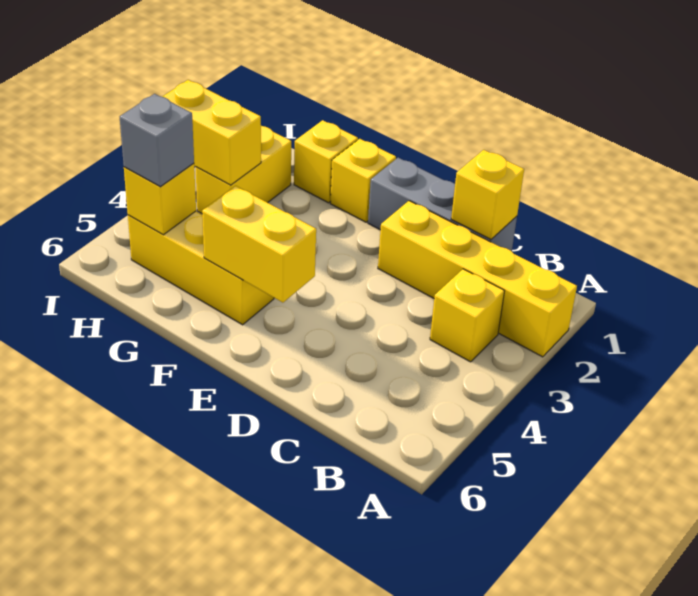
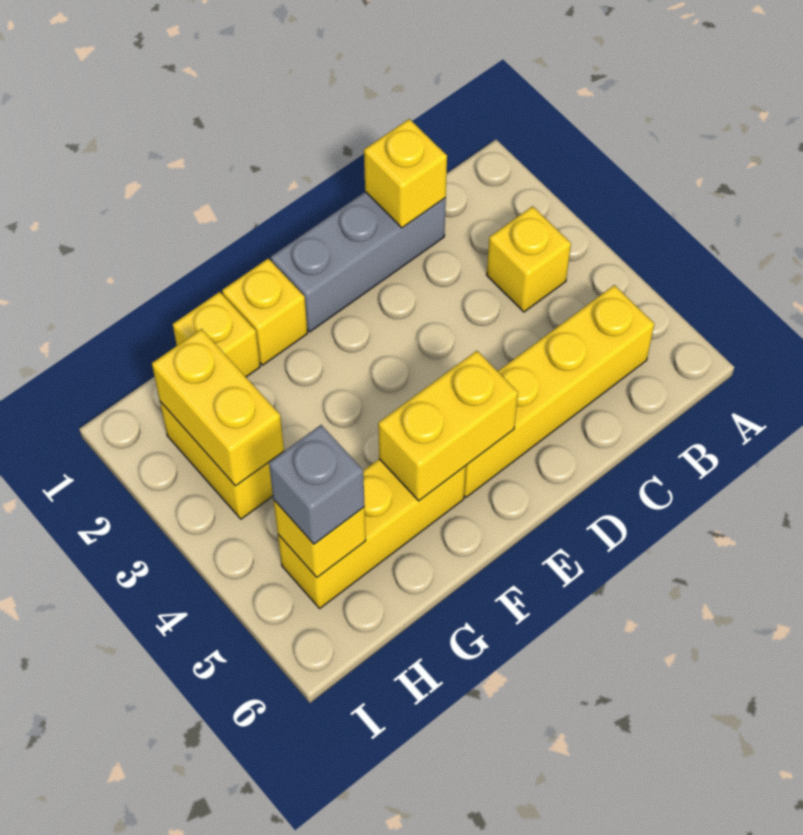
yellow 1x4 brick [378,201,577,357] -> yellow 1x4 brick moved to [464,285,654,497]
yellow 1x2 brick [163,80,261,185] -> yellow 1x2 brick turned to [152,329,284,486]

